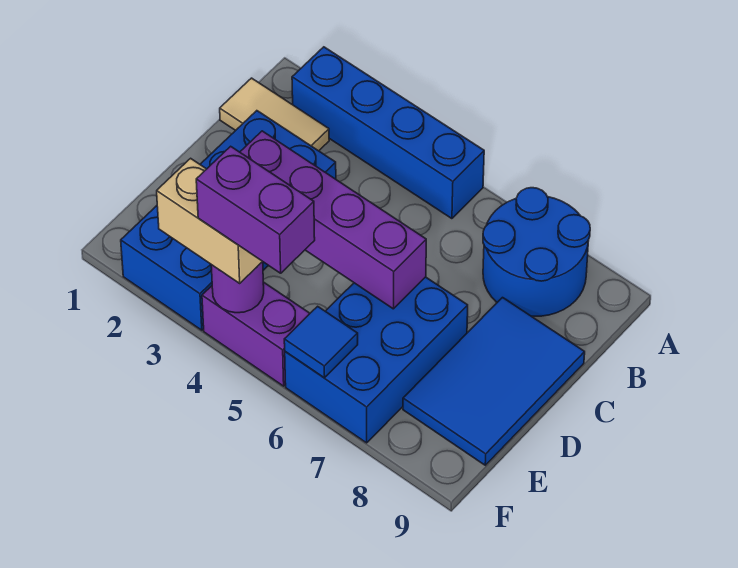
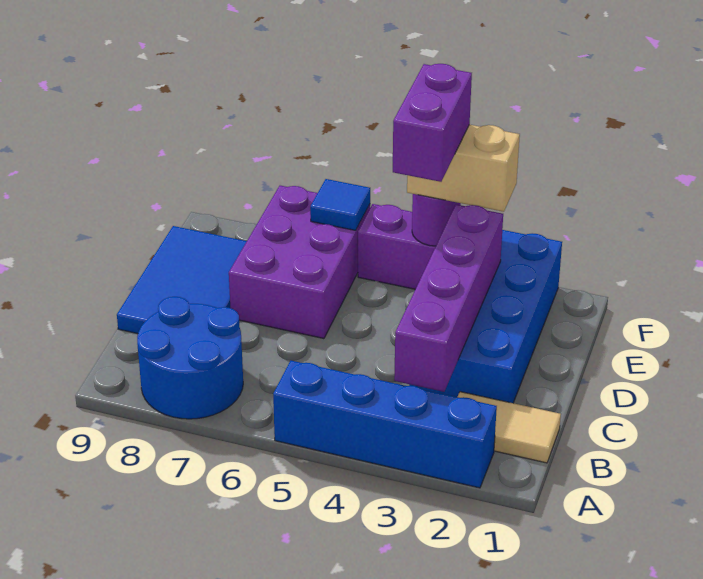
purple 1x4 brick [240,131,426,309] -> purple 1x4 brick turned to [394,204,503,392]
blue 2x3 brick [285,277,468,443] -> purple 2x3 brick [229,186,370,339]
purple 1x2 brick [196,146,315,273] -> purple 1x2 brick turned to [393,64,472,182]

